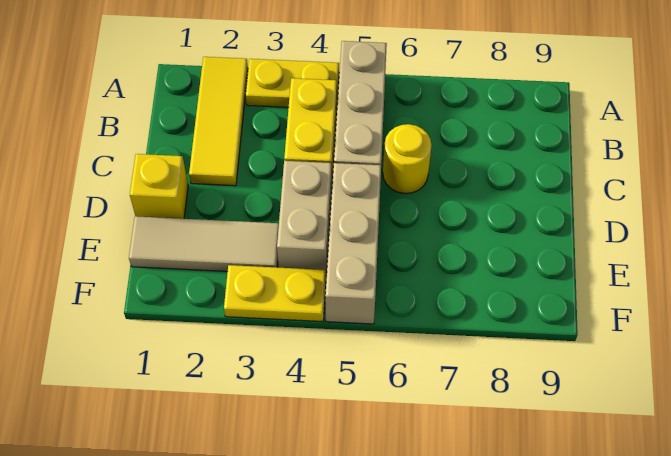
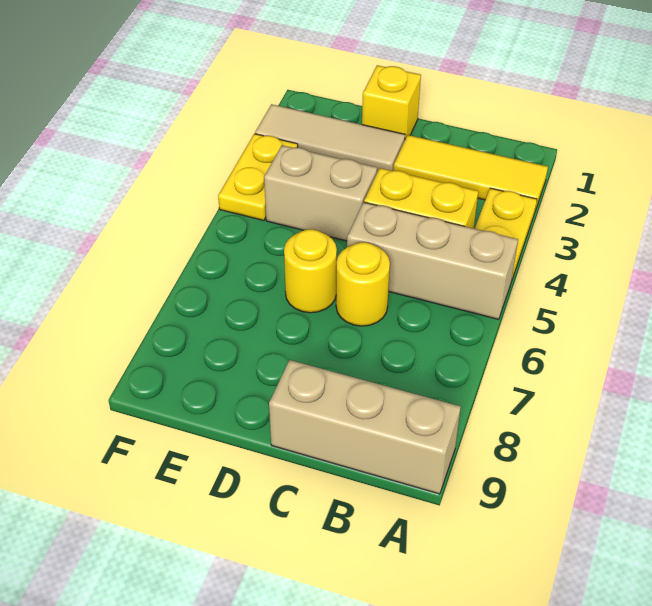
tan 1x3 brick [325,163,381,324] -> tan 1x3 brick moved to [269,360,461,494]
none -> yellow 1x1 round brick [284,229,337,313]
tan 1x3 tile [129,216,279,271] -> tan 1x3 tile turned to [255,104,405,172]

